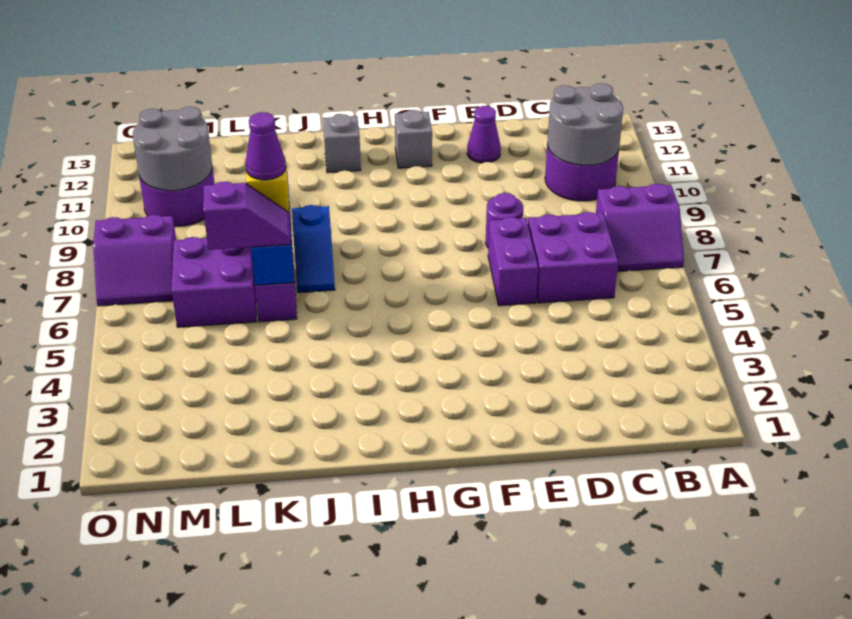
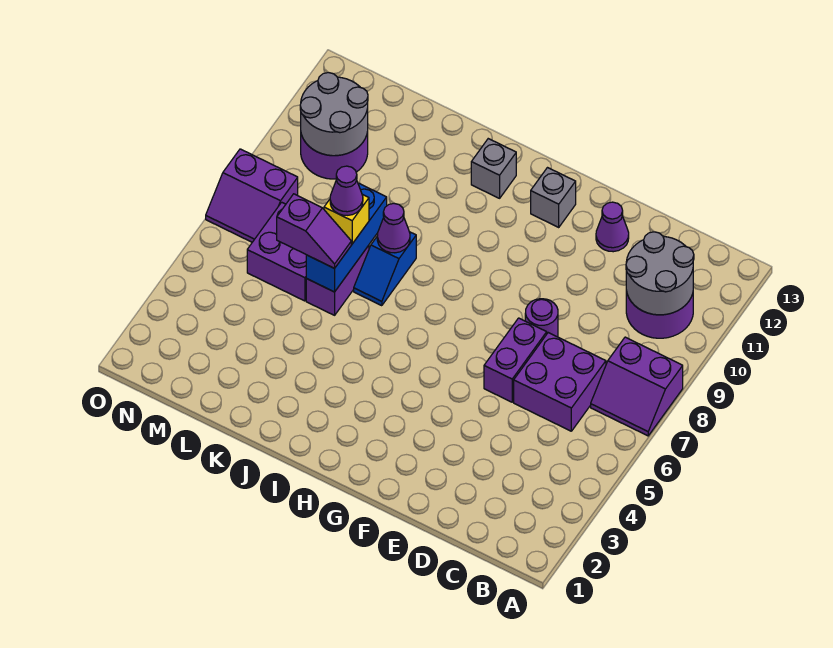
none -> purple 1x1 cone [377,203,410,253]

